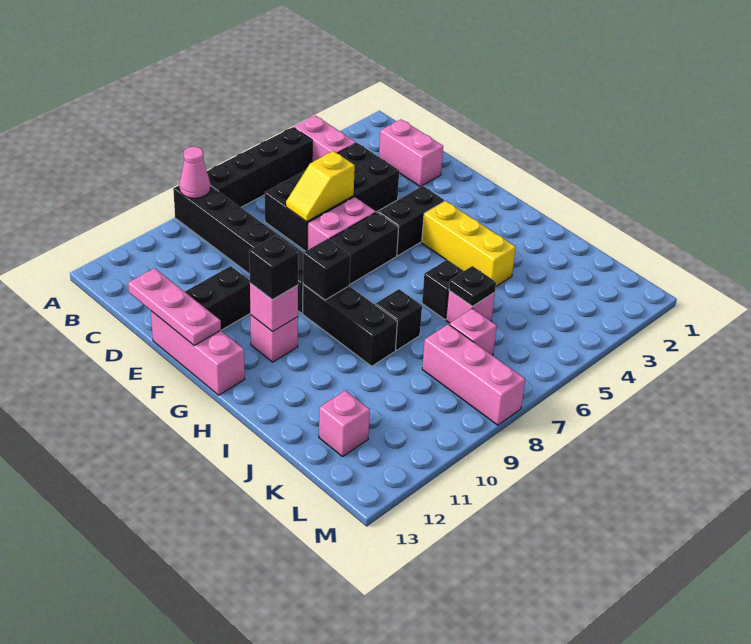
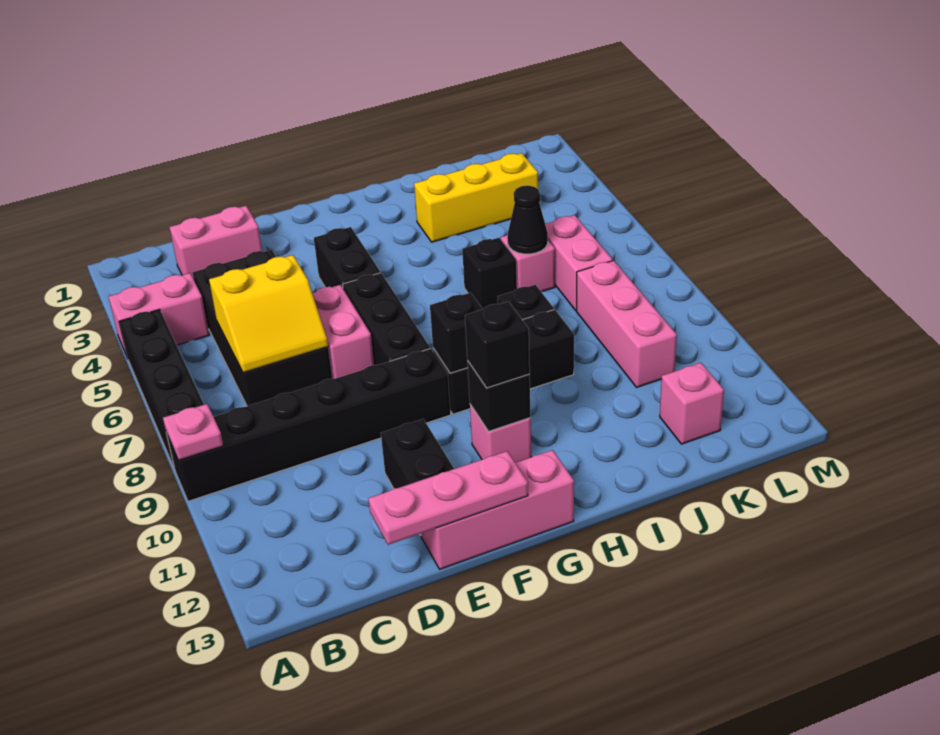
pink 1x1 cone [179,147,210,198] -> pink 1x1 plate [163,404,223,460]
yellow 1x2 slope [286,151,355,222] -> yellow 2x2 slope [209,255,328,373]
yellow 1x3 brick [422,201,516,286] -> yellow 1x3 brick moved to [414,153,538,242]
pink 1x1 brick [250,283,298,332] -> black 1x1 brick [467,361,531,431]
black 1x1 plate [449,266,496,307] -> black 1x1 cone [507,185,548,254]
pink 1x1 brick [449,308,497,355] -> pink 1x2 brick [545,215,613,310]
pink 1x3 brick [422,324,525,425] -> pink 1x3 brick turned to [577,261,677,387]

